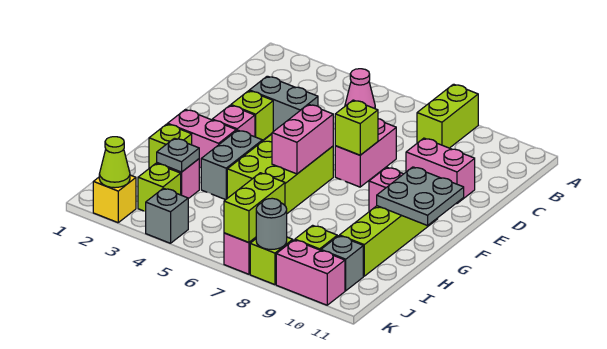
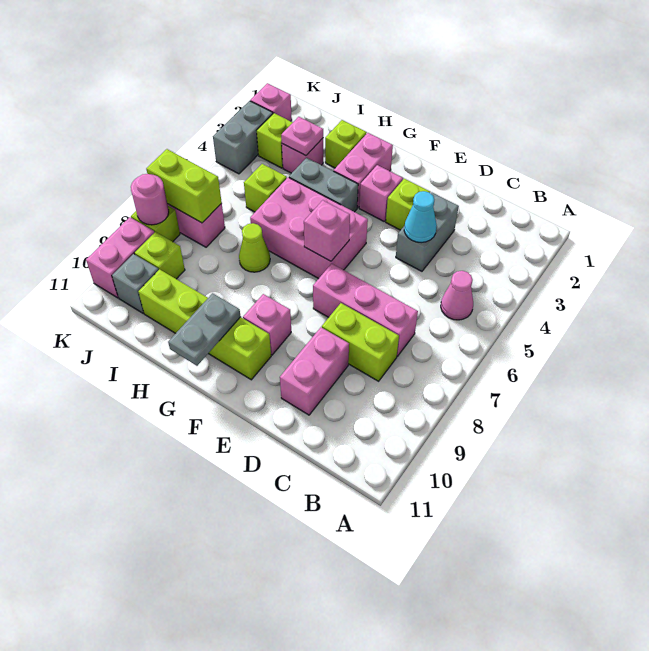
lime 1x2 brick [417,84,478,148] -> lime 1x2 brick moved to [322,303,399,381]
none -> cyan 1x1 cone [404,191,437,243]
pink 1x2 brick [335,119,396,187] -> pink 1x3 brick [313,264,418,356]
lime 1x1 brick [335,100,378,155] -> lime 1x1 brick moved to [244,164,287,212]
lime 2x3 brick [227,134,333,213] -> pink 2x3 brick [250,177,368,279]
pink 1x2 brick [272,104,333,174] -> pink 1x1 brick [304,200,350,261]
grey 2x2 plate [377,167,464,226] -> grey 1x2 plate [168,293,241,366]
grey 1x1 plate [157,138,199,172] -> pink 1x1 plate [281,117,323,156]
yellow 1x1 brick [93,175,136,223] -> pink 1x1 brick [250,83,292,121]
lime 1x1 cone [99,137,130,188] -> lime 1x1 cone moved to [239,223,270,272]
grey 1x1 brick [146,188,188,243] -> grey 1x2 brick [213,101,273,174]
grey 1x1 round brick [256,198,287,249] -> pink 1x1 round brick [131,174,169,225]

